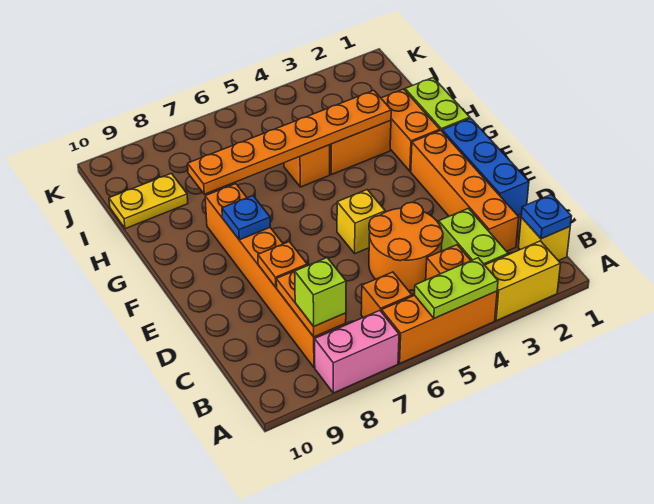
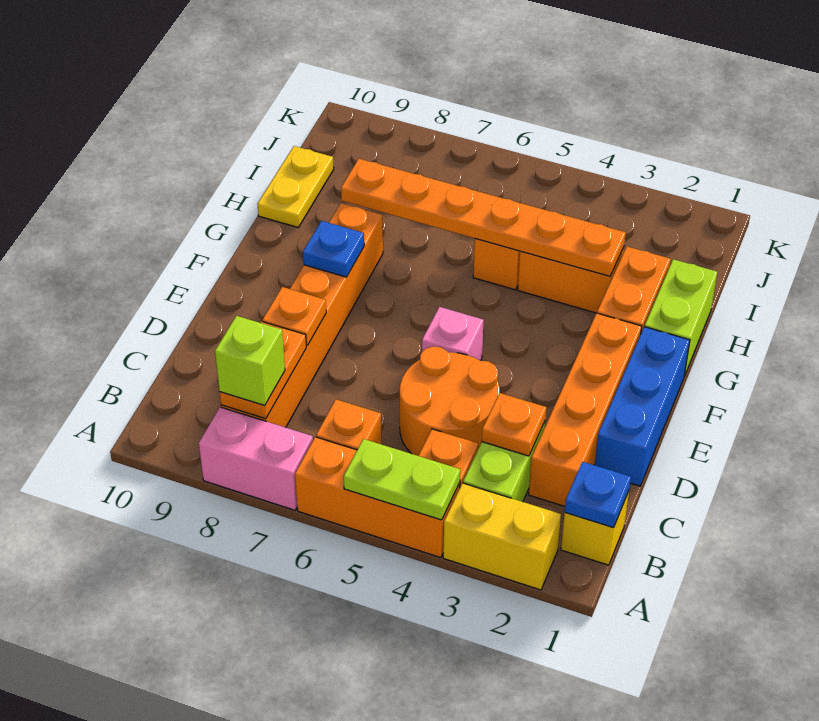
none -> orange 1x1 plate [482,393,546,456]
yellow 1x1 brick [337,190,385,253] -> pink 1x1 brick [422,307,484,361]
yellow 1x2 plate [109,173,188,229] -> yellow 1x2 plate turned to [258,146,334,227]

